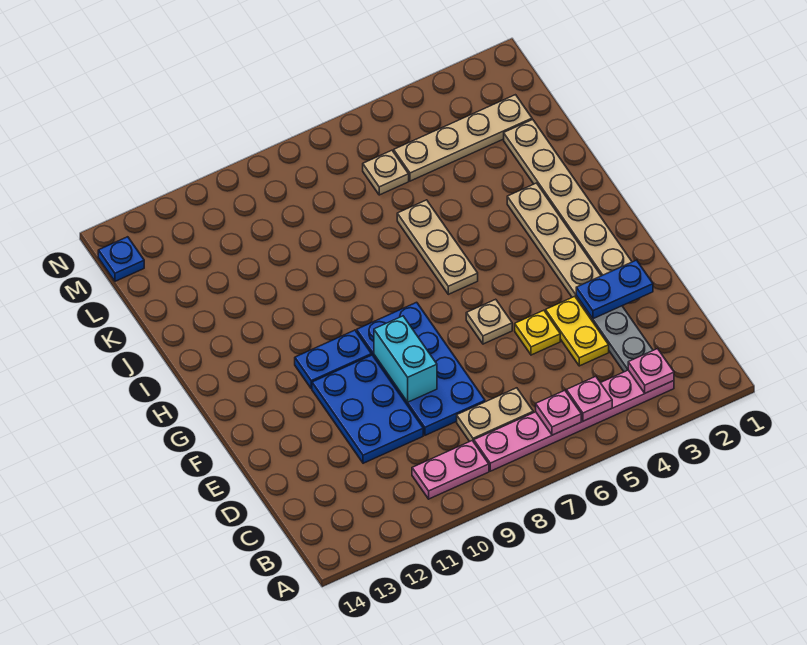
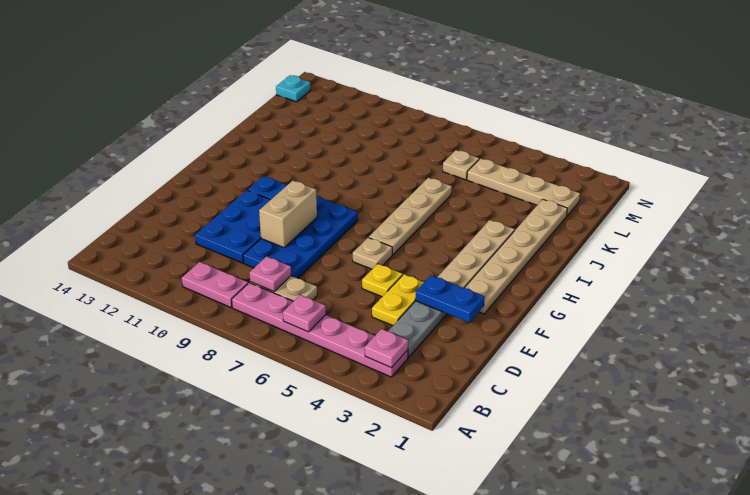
pink 1x1 plate [567,376,612,421] -> pink 1x1 plate moved to [249,256,291,292]
cyan 1x2 brick [374,316,437,402] -> tan 1x2 brick [259,181,317,248]
tan 1x3 plate [397,200,478,294] -> tan 1x4 plate [369,178,452,255]
blue 1x1 plate [98,237,144,281] -> cyan 1x1 plate [276,75,310,102]

